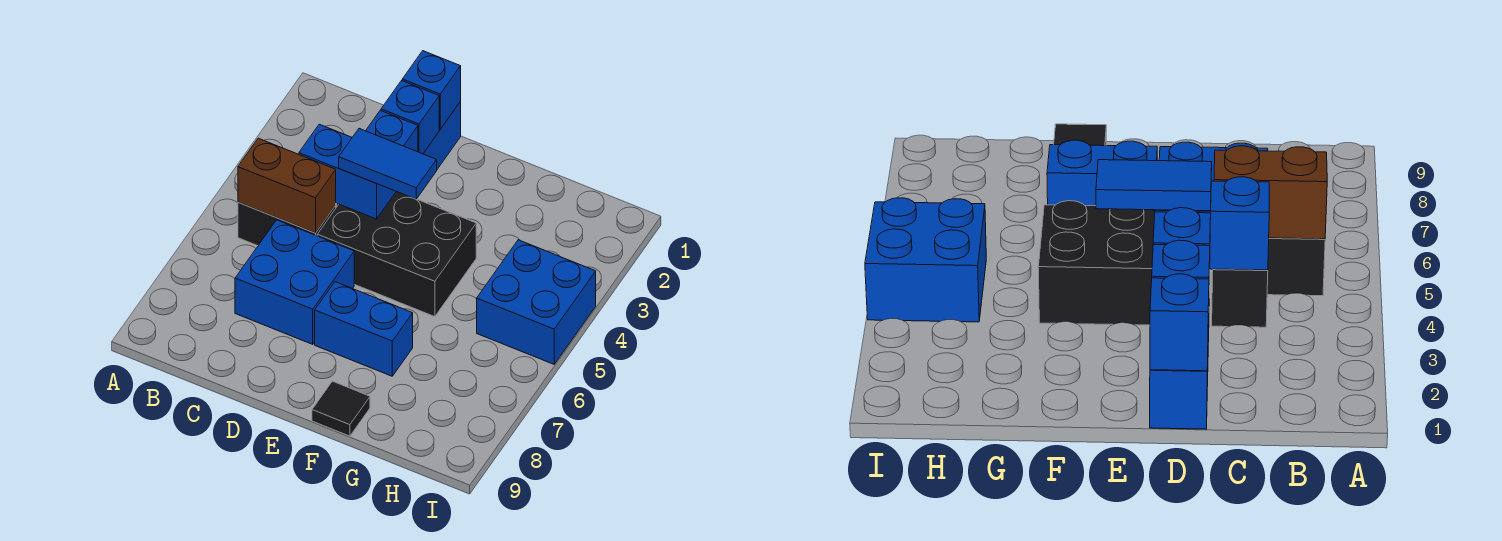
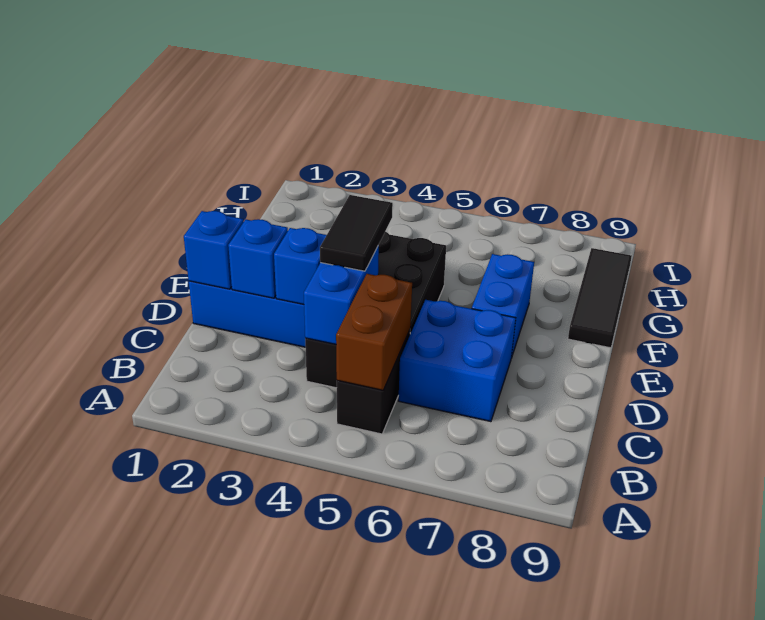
blue 1x2 tile [339,129,437,199] -> black 1x2 tile [320,195,393,271]
black 1x1 tile [312,381,370,436] -> black 1x3 tile [568,248,632,348]
blue 2x2 brick [477,240,596,364] -> none

